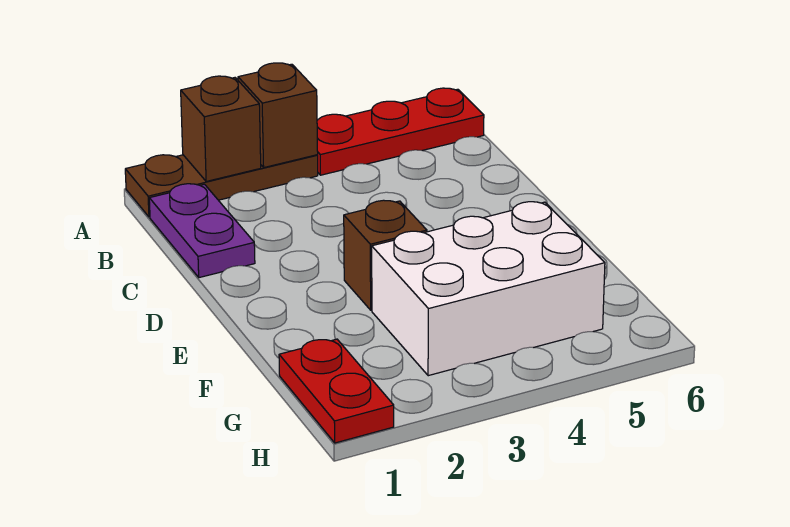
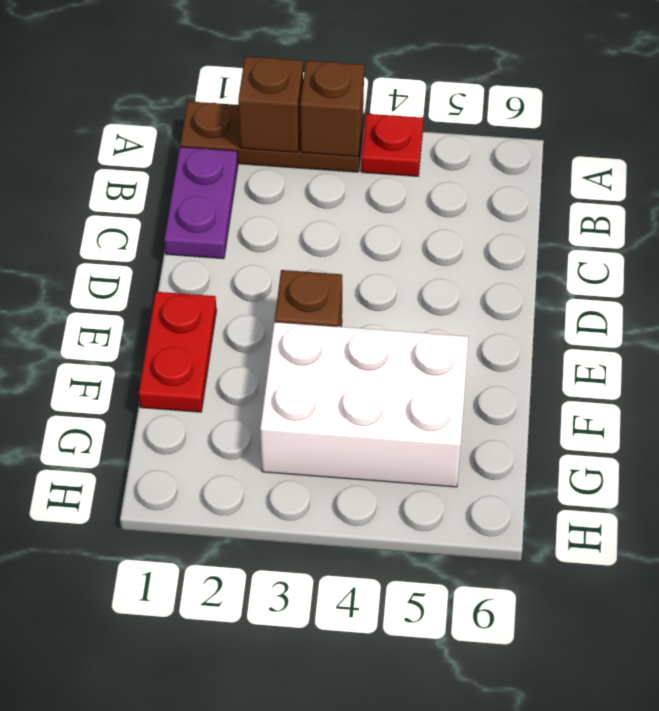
red 1x3 plate [317,88,484,175] -> red 1x1 plate [361,114,423,176]
red 1x2 plate [279,339,394,443] -> red 1x2 plate moved to [139,292,217,412]

